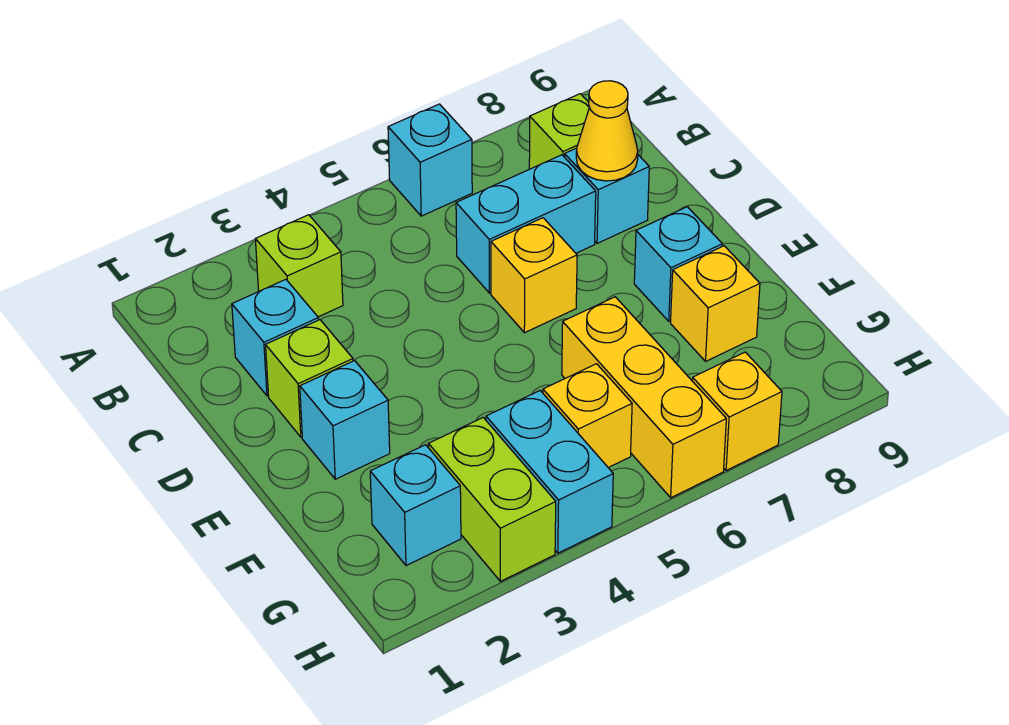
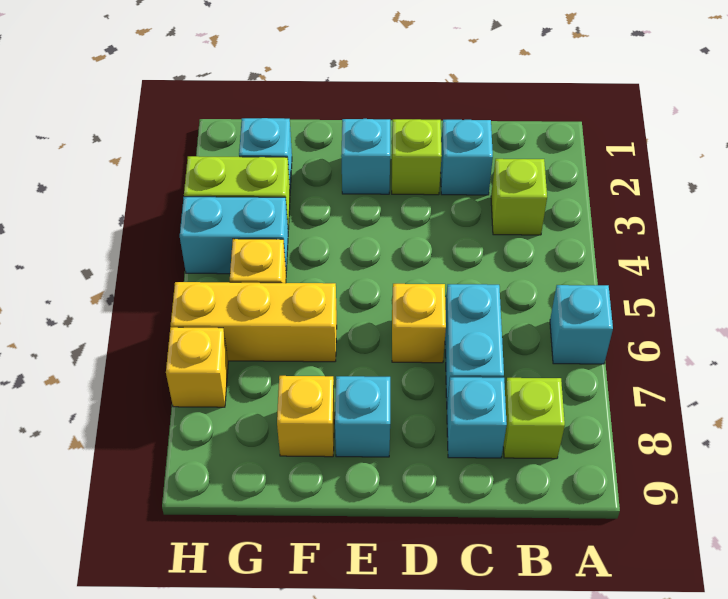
yellow 1x1 cone [576,81,638,181] -> none

